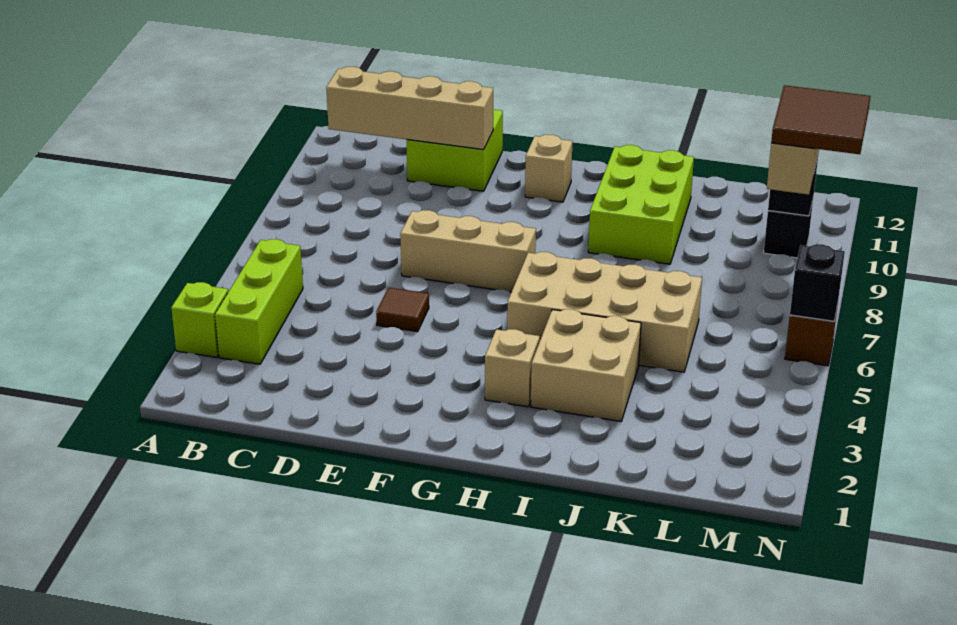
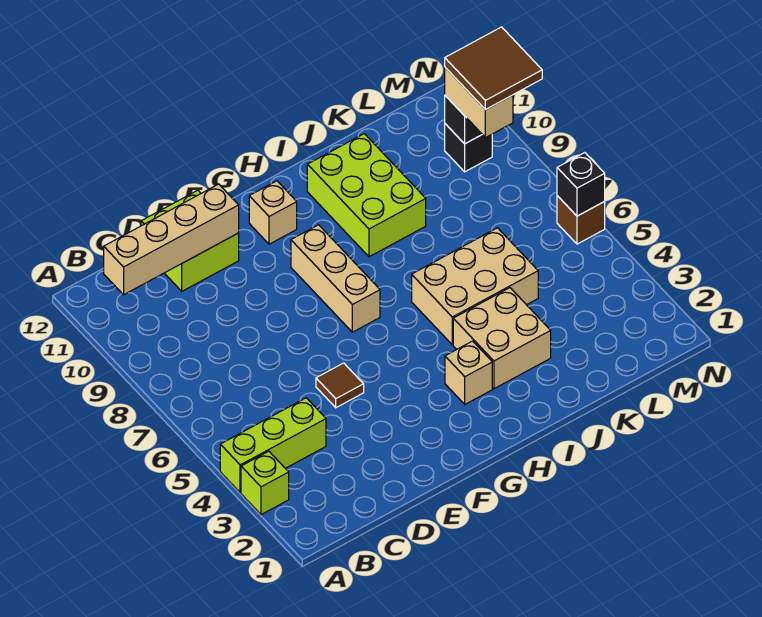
lime 1x3 brick [215,239,303,364] -> lime 1x3 brick turned to [220,398,326,493]
tan 1x3 brick [400,210,536,292] -> tan 1x3 brick turned to [291,225,380,332]
tan 2x4 brick [507,252,702,372] -> tan 2x3 brick [412,228,538,345]

